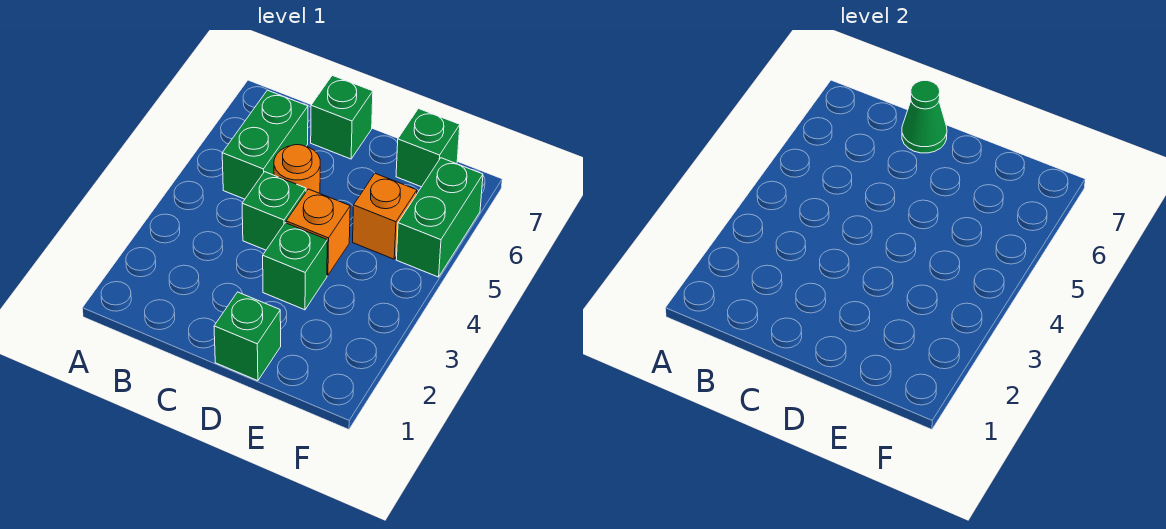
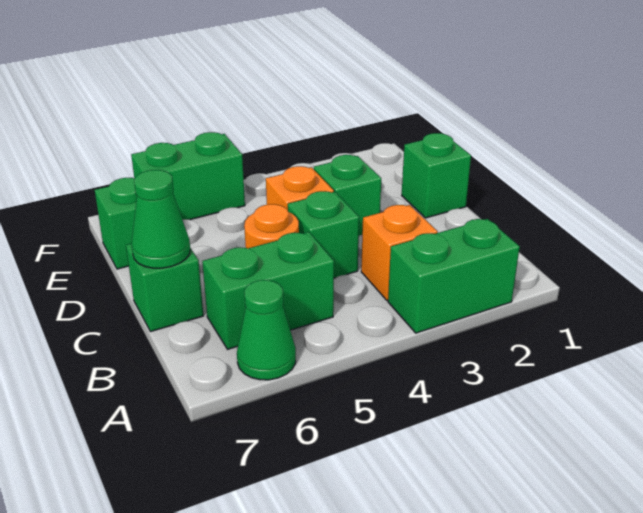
none -> green 1x2 brick [388,219,520,333]
none -> green 1x1 cone [237,280,296,380]
orange 1x1 brick [353,173,417,259] -> orange 1x1 brick moved to [361,205,438,300]

